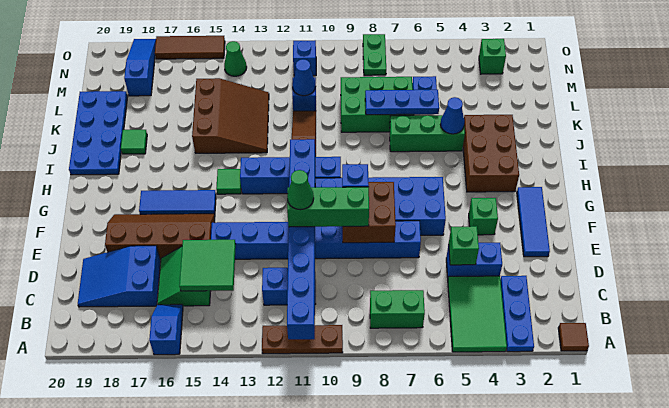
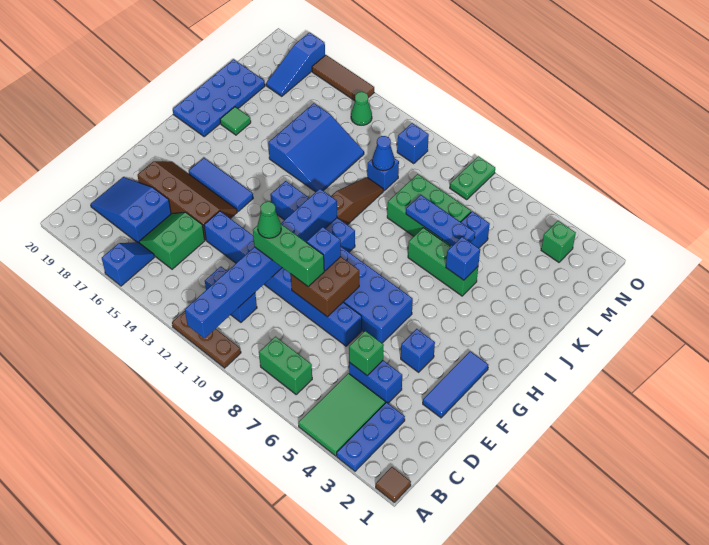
green 2x2 tile [179,240,236,291] -> none
green 1x1 brick [469,198,498,235] -> blue 1x1 brick [401,329,435,372]
brown 2x3 brick [463,115,519,192] -> none
green 1x1 tile [216,169,241,194] -> none
blue 1x1 cone [441,97,464,134] -> blue 1x1 brick [446,237,480,280]
brown 3x3 slope [192,78,269,153] -> blue 3x3 slope [268,103,364,192]
blue 1x3 slope [124,39,156,96] -> blue 1x3 slope turned to [266,32,325,96]

